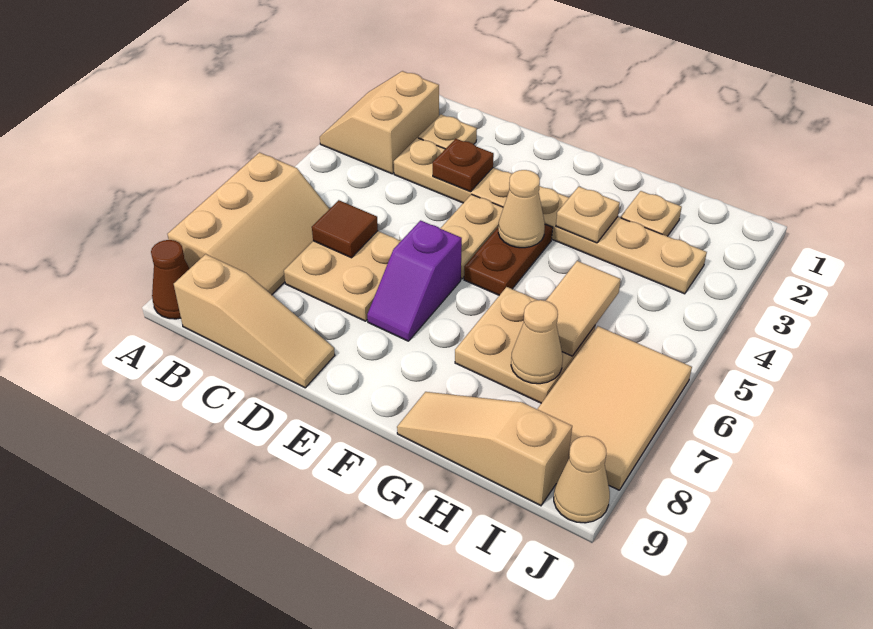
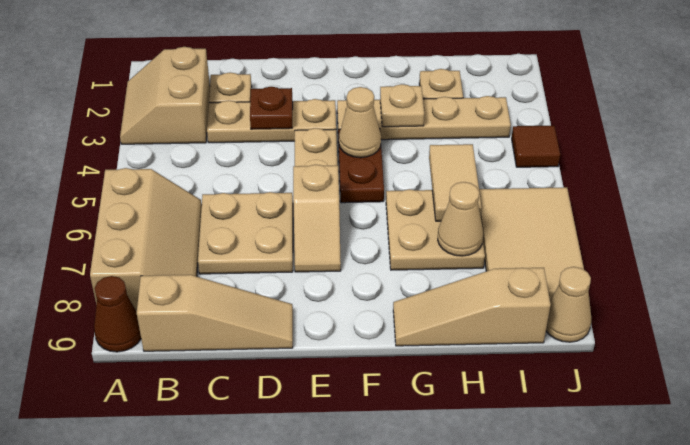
brown 1x1 tile [312,200,378,258] -> brown 1x1 tile moved to [512,125,560,167]
purple 1x2 slope [367,220,462,341] -> tan 1x2 slope [293,165,341,272]

